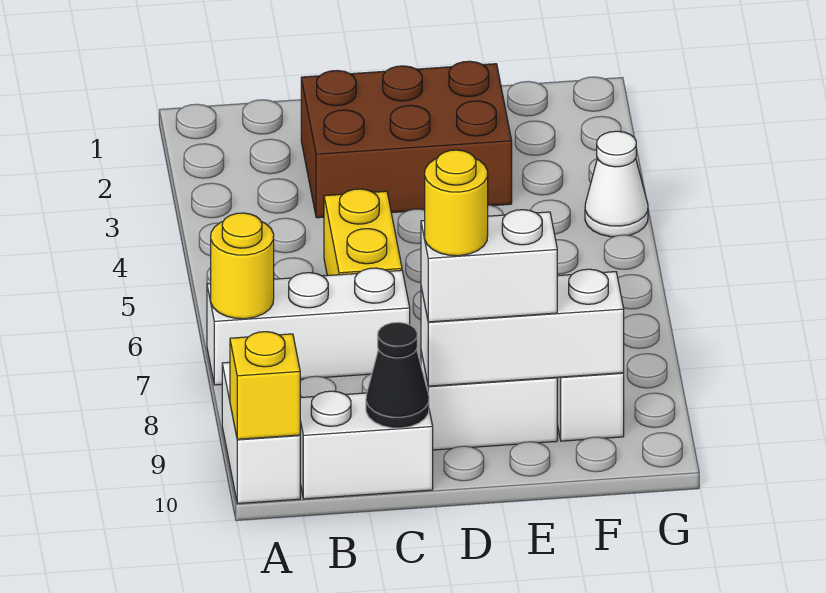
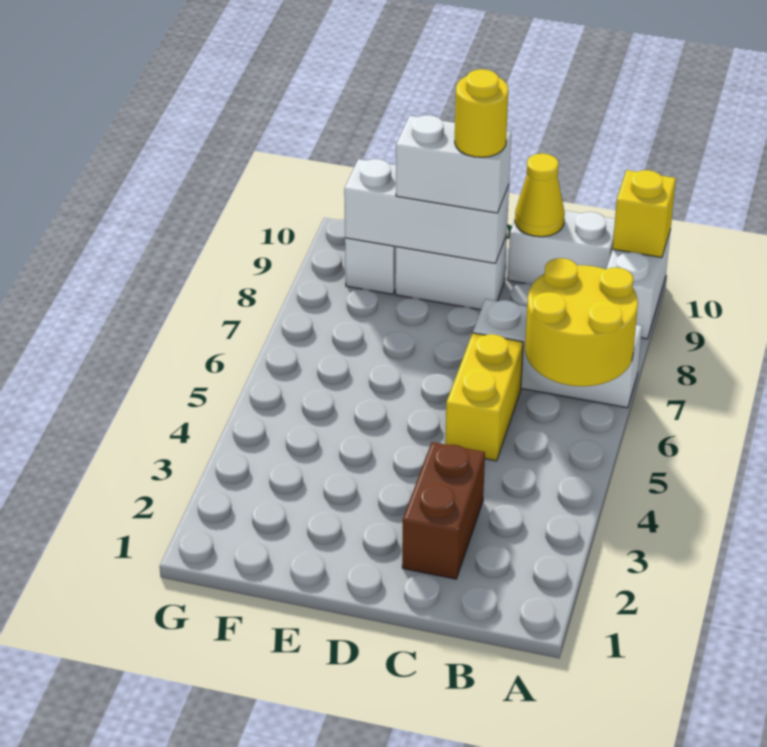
yellow 1x1 round brick [211,213,274,319] -> yellow 2x2 round brick [525,258,638,386]
brown 2x3 brick [301,61,512,218] -> brown 1x2 brick [402,442,485,579]
black 1x1 cone [366,322,429,428] -> yellow 1x1 cone [515,153,565,237]
white 1x1 cone [585,131,648,237] -> none

